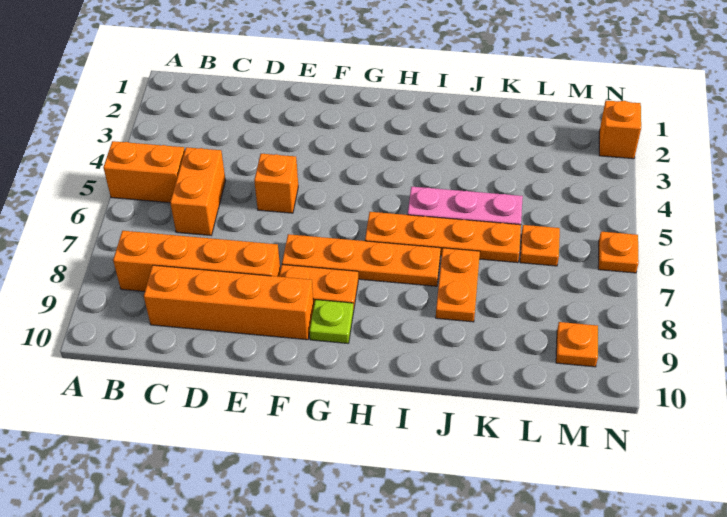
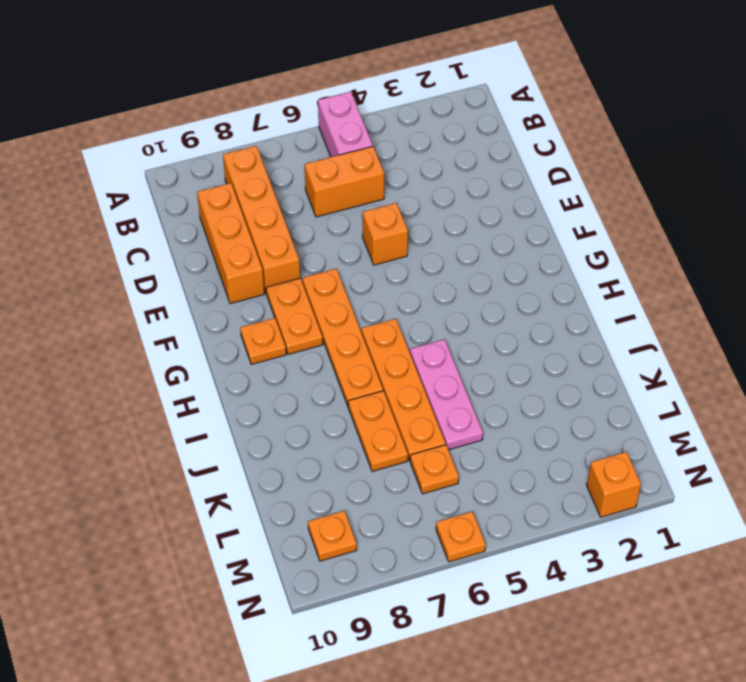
orange 1x2 brick [103,141,185,203] -> pink 1x2 brick [318,92,373,157]
orange 1x4 brick [144,265,314,340] -> orange 1x3 brick [197,183,264,304]
lime 1x1 plate [310,300,354,343] -> orange 1x1 plate [240,318,286,365]
orange 1x2 plate [436,248,480,322] -> orange 1x2 plate turned to [348,391,408,471]

